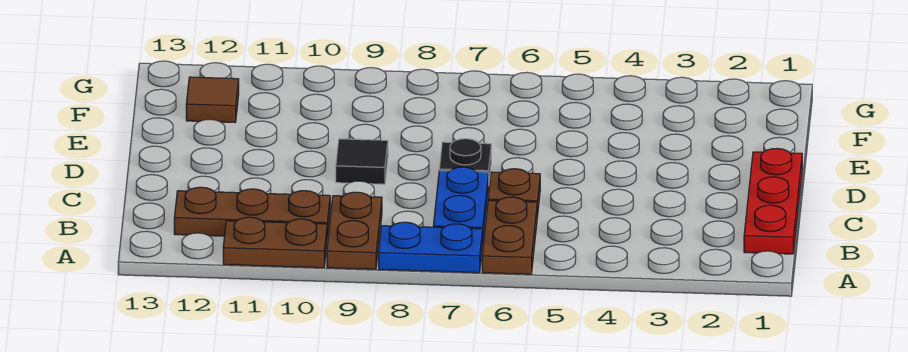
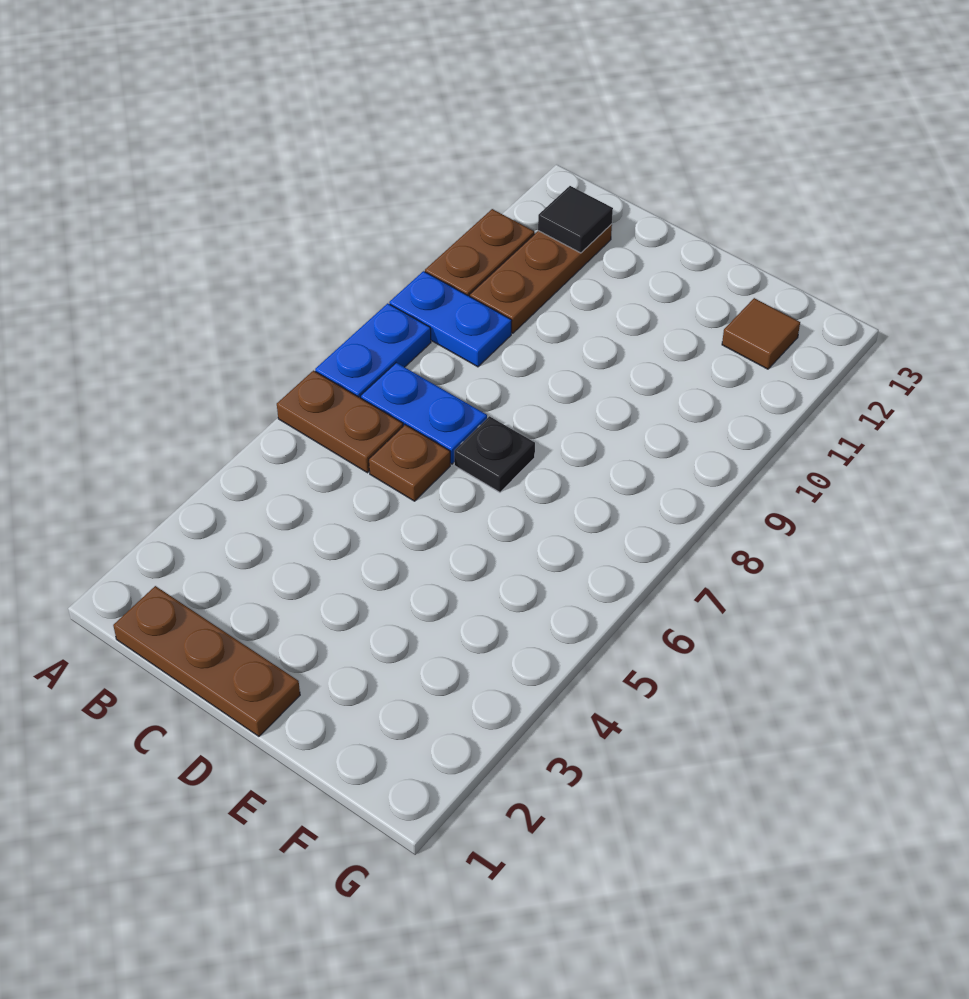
brown 1x2 plate [327,192,382,269] -> blue 1x2 plate [389,271,512,367]
red 1x3 plate [744,149,802,254] -> brown 1x3 plate [113,586,300,736]
black 1x1 tile [336,139,388,184] -> black 1x1 tile moved to [538,186,613,253]

